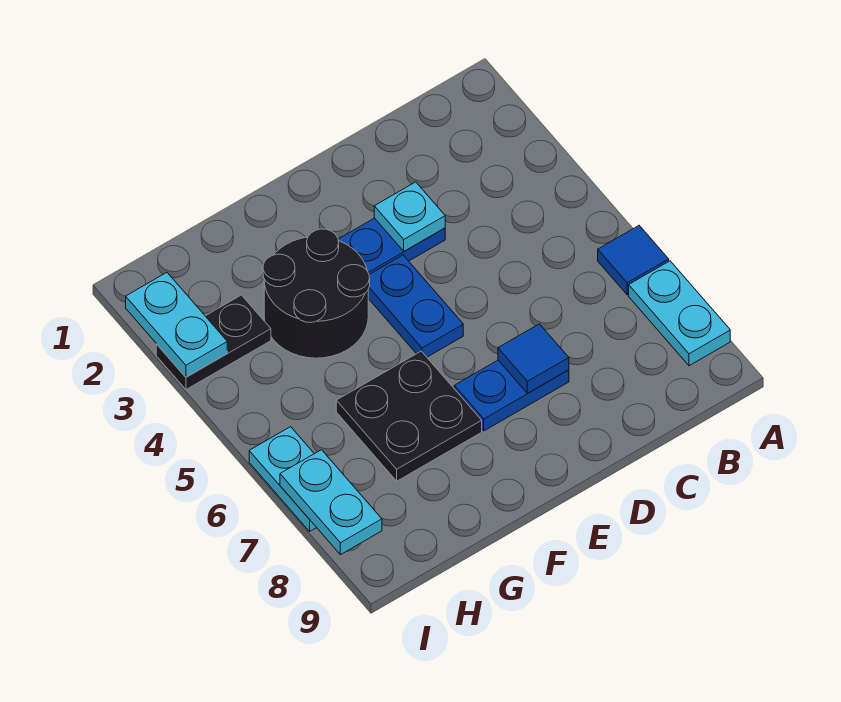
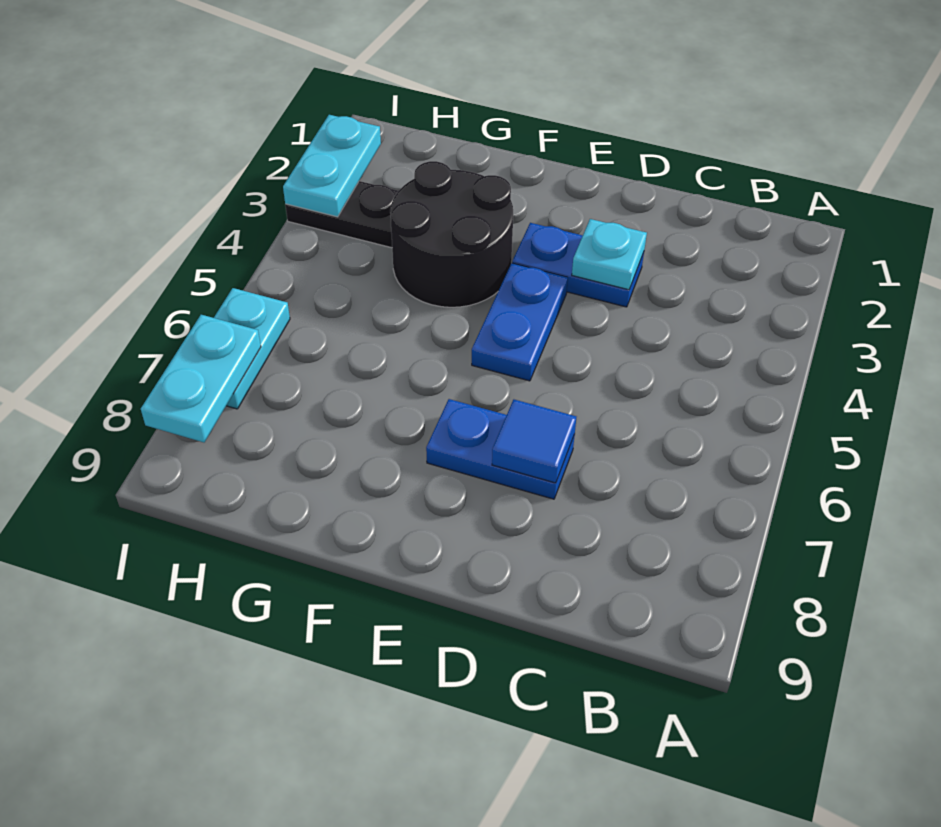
blue 1x1 tile [598,226,669,295] -> none
cyan 1x2 plate [629,261,730,366] -> none
black 2x2 plate [336,351,482,481] -> none

